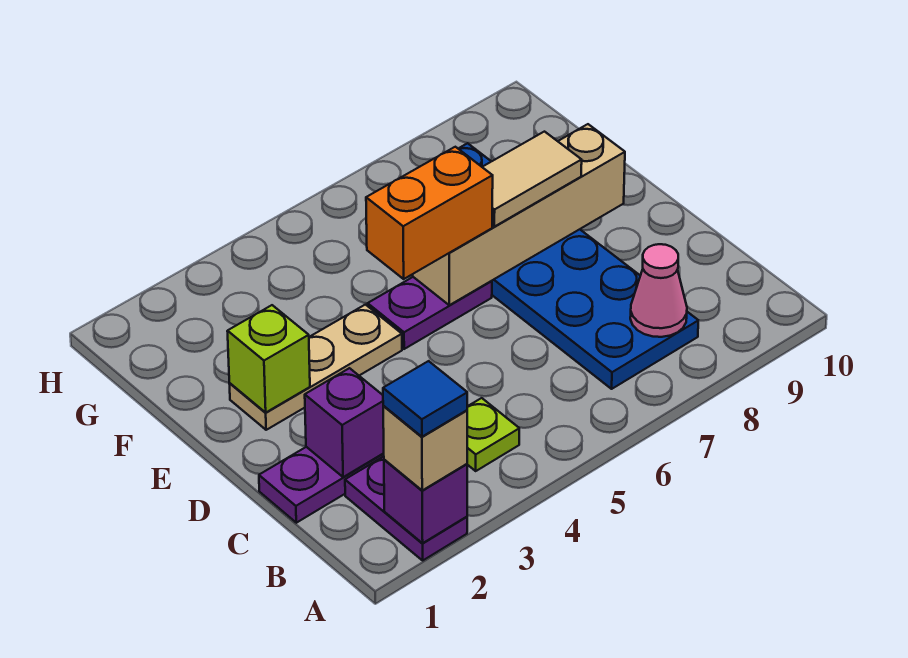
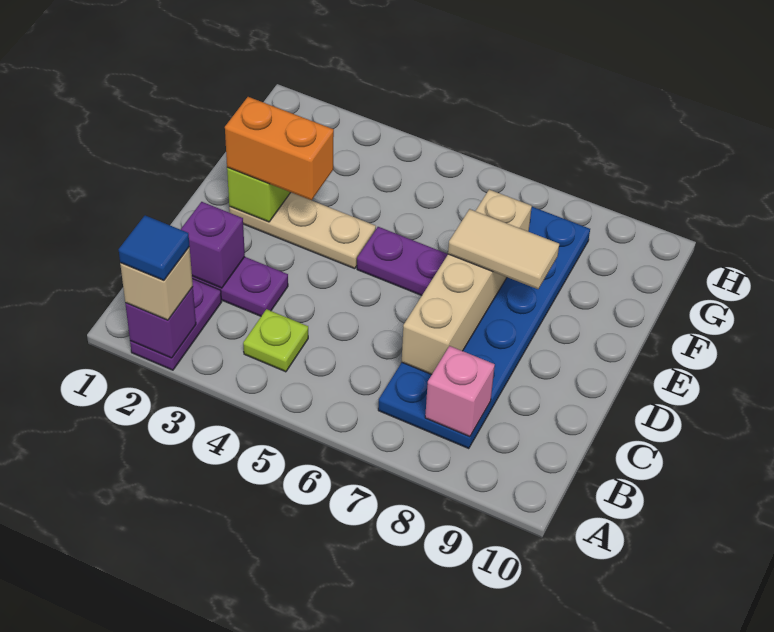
pink 1x1 cone [630,244,687,337] -> pink 1x1 brick [425,346,495,437]
orange 1x2 brick [366,147,493,279] -> orange 1x2 brick moved to [225,97,334,200]
tan 1x4 brick [413,124,625,305] -> tan 1x4 brick turned to [402,190,532,374]

